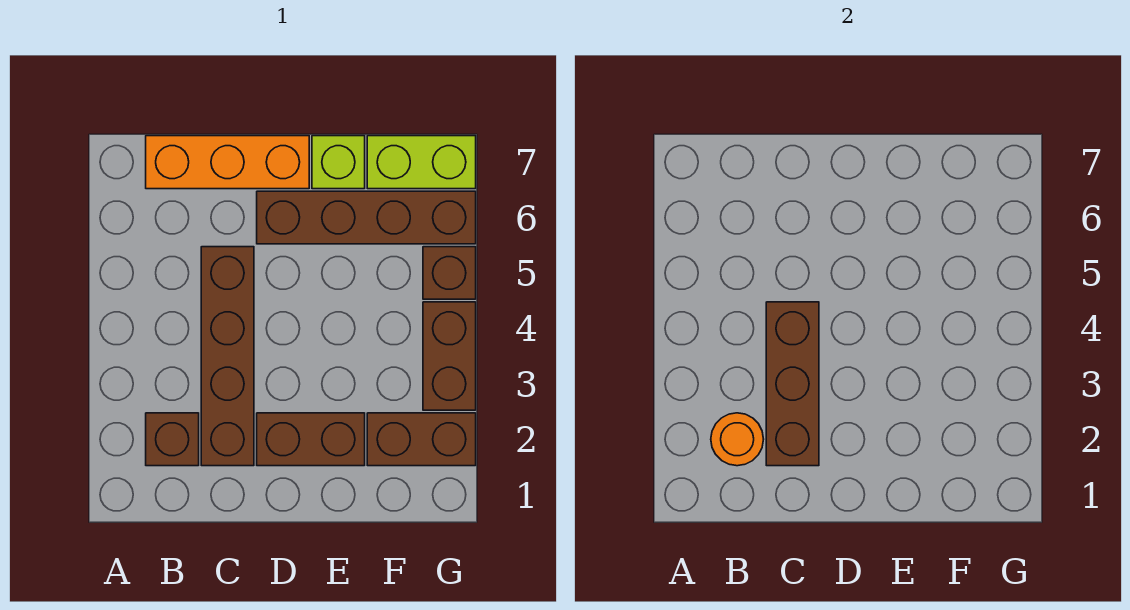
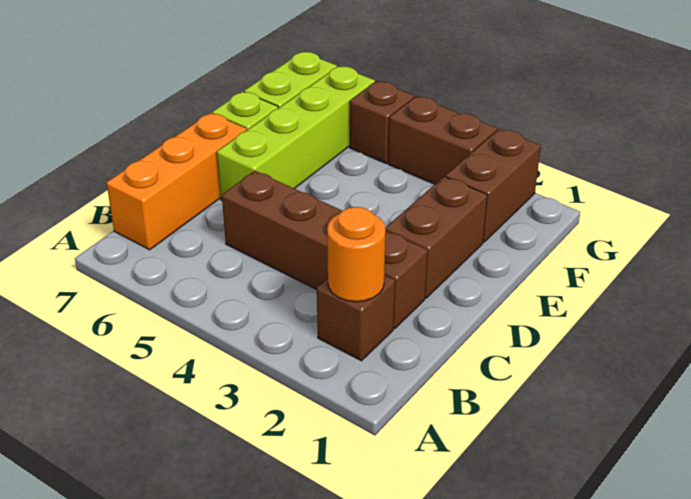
brown 1x3 brick [766,302,819,466] -> none
brown 1x4 brick [257,191,476,244] -> lime 1x4 brick [217,66,375,200]

